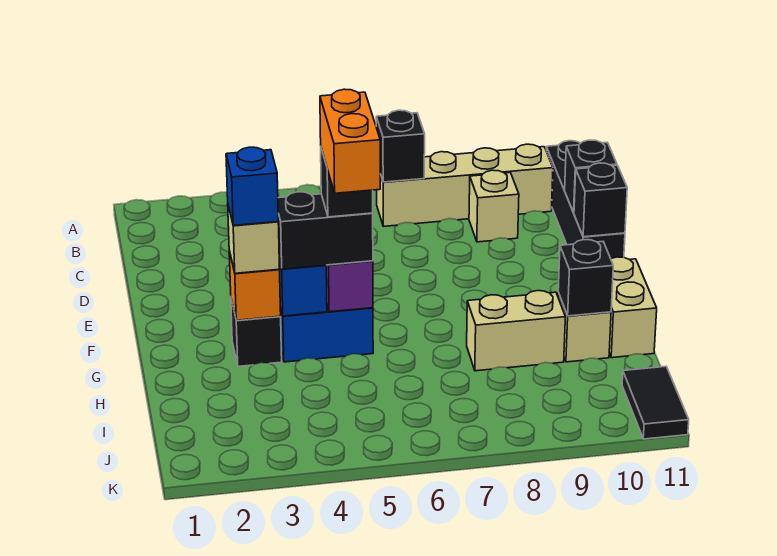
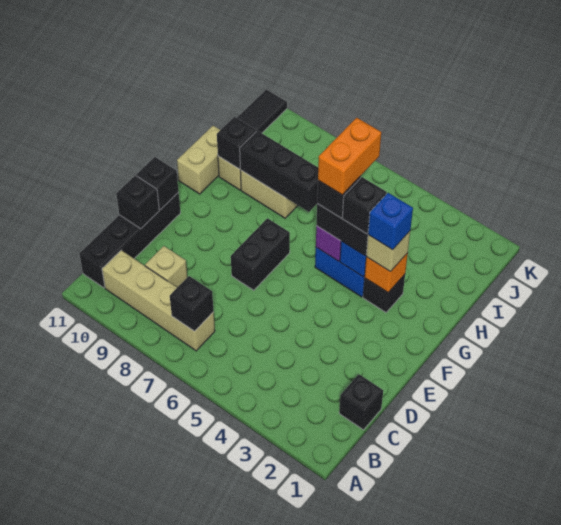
none -> black 1x1 brick [339,374,383,430]
none -> black 1x2 brick [231,218,290,290]
none -> black 1x1 brick [342,177,387,234]
none -> black 1x3 brick [240,131,318,212]

